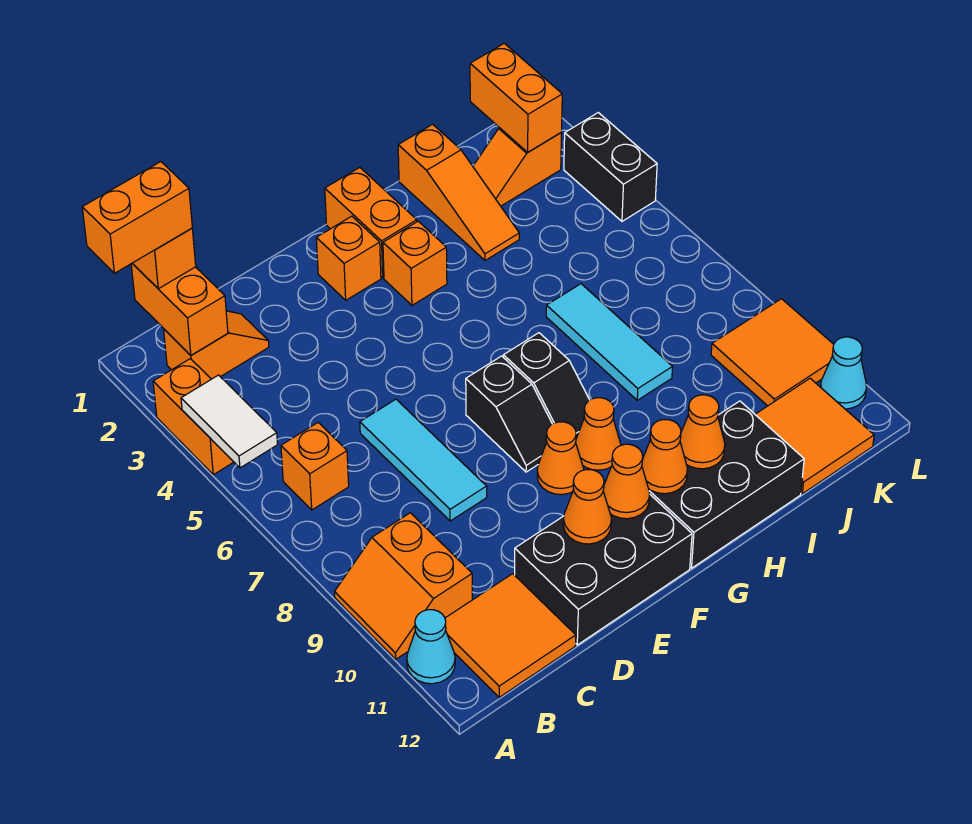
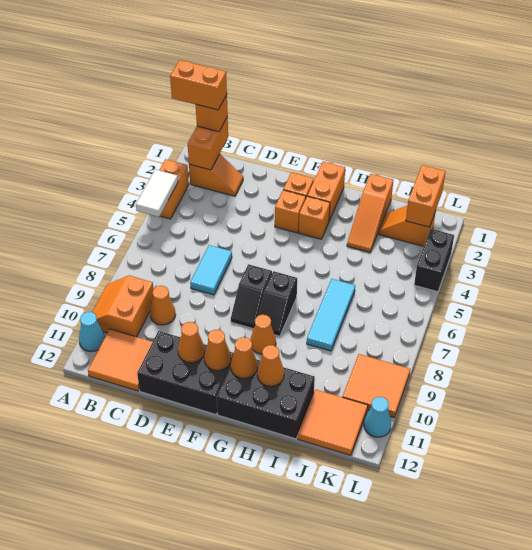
orange 1x1 brick [281,423,349,510] -> orange 1x1 brick moved to [275,190,306,233]
cyan 1x3 tile [360,399,487,521] -> cyan 1x2 tile [190,245,232,295]
orange 1x1 cone [537,422,584,495] -> orange 1x1 cone moved to [150,286,176,325]

